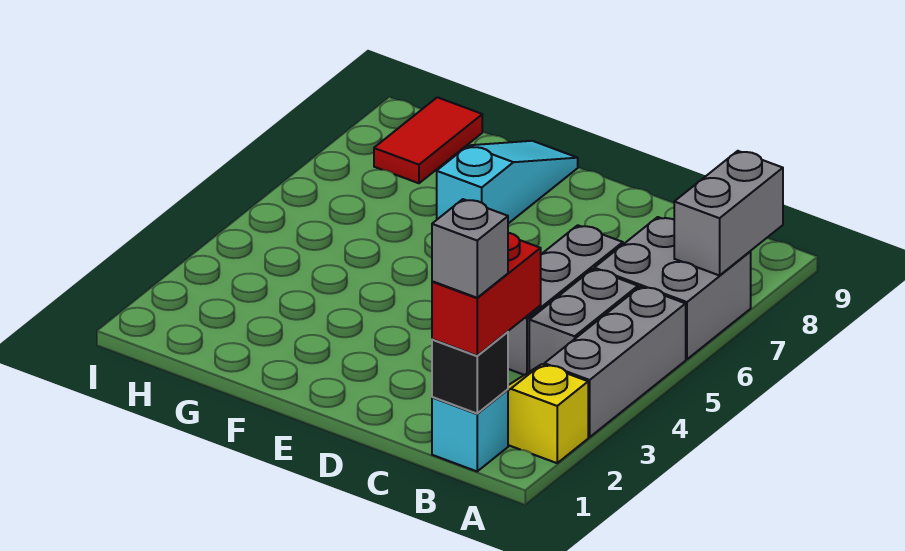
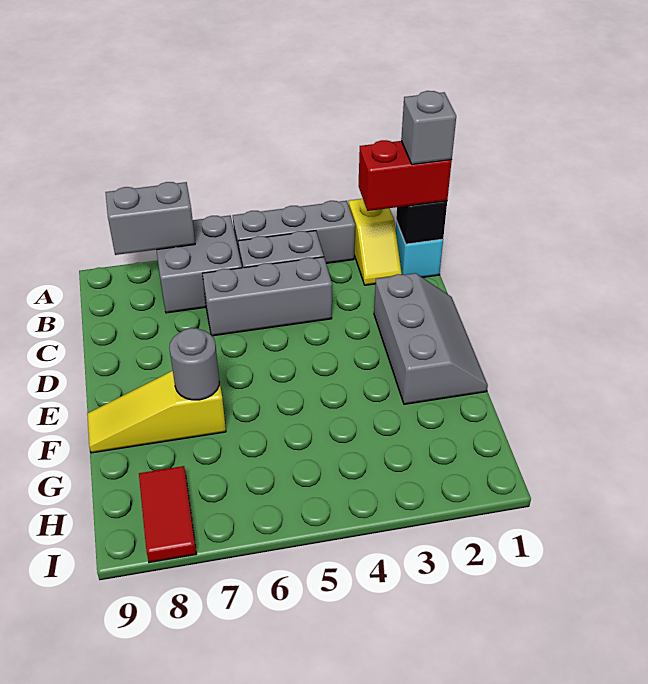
none -> grey 2x3 slope [374,273,488,404]
cyan 1x3 slope [437,141,578,224] -> yellow 1x3 slope [87,371,226,453]
none -> grey 1x1 round brick [169,328,219,400]
red 1x2 tile [374,97,482,183] -> red 1x2 tile turned to [139,466,196,563]

